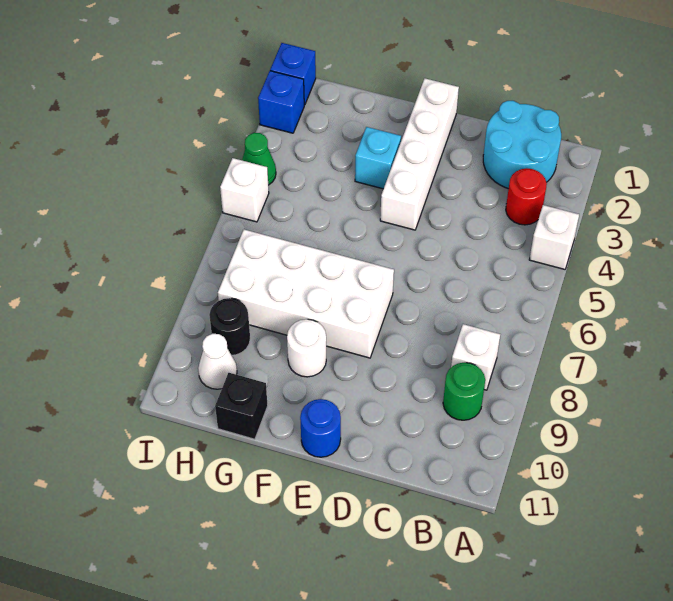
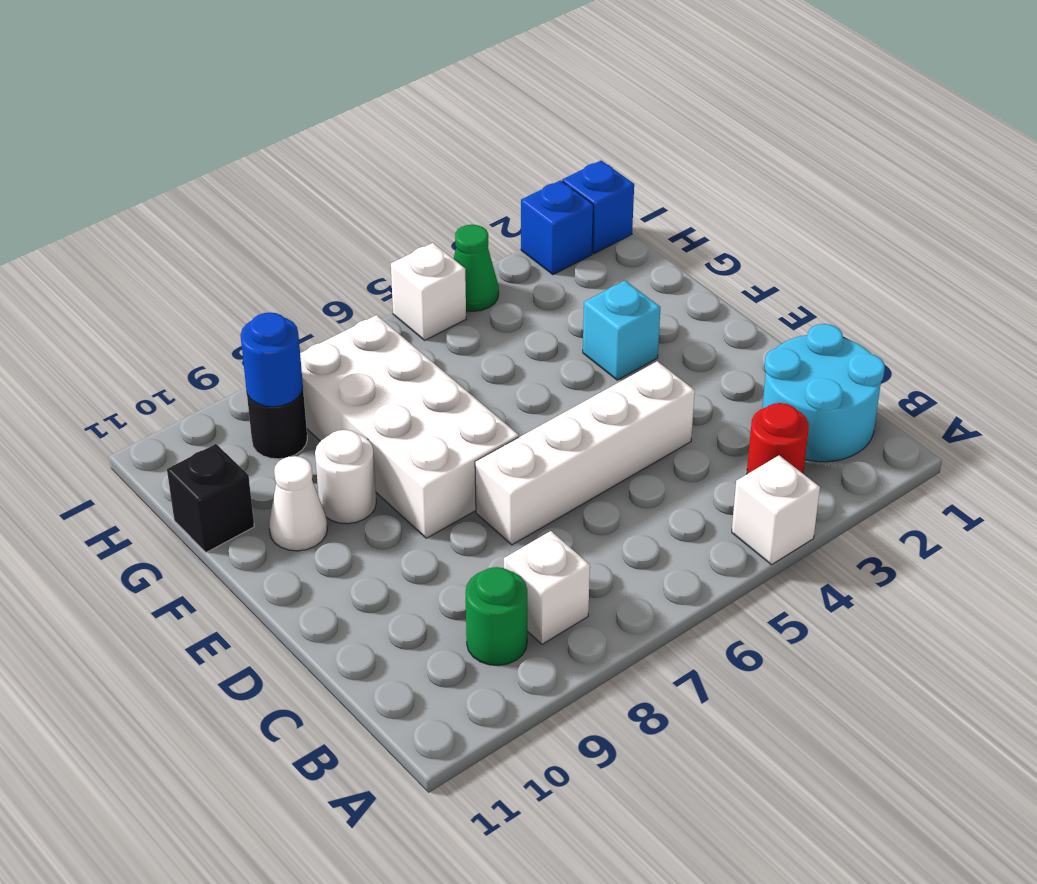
white 1x4 brick [380,78,459,230] -> white 1x4 brick moved to [475,361,695,545]
blue 1x1 round brick [300,399,341,457] -> blue 1x1 round brick moved to [241,312,303,407]
white 1x1 cone [198,334,237,389] -> white 1x1 cone moved to [269,456,327,551]

